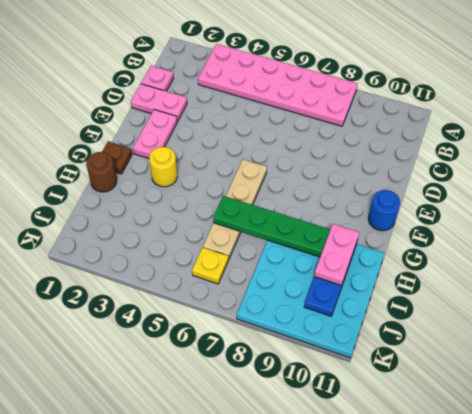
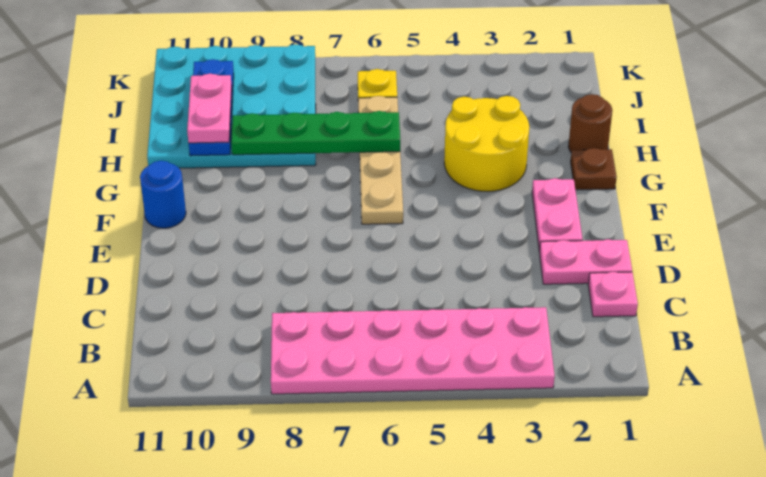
yellow 1x1 round brick [149,147,177,187] -> yellow 2x2 round brick [444,96,529,192]

